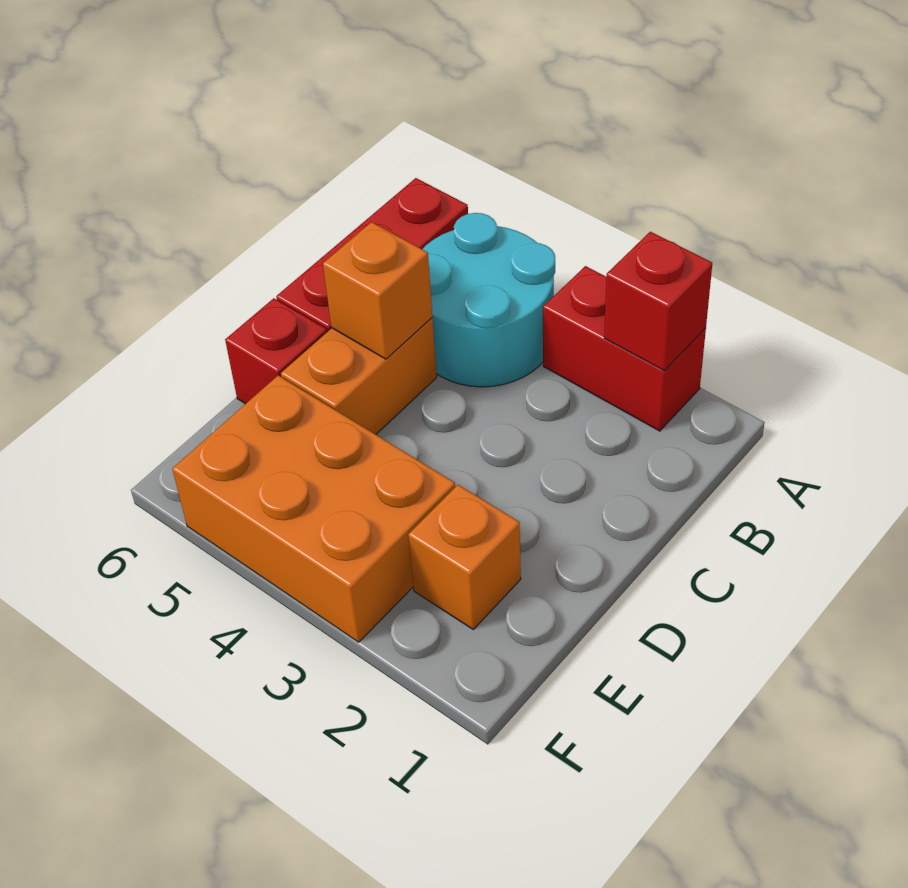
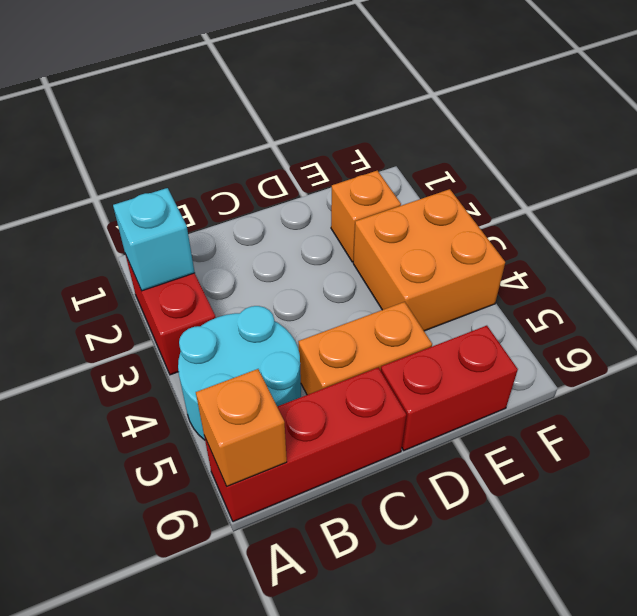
red 1x1 brick [604,232,712,371] -> cyan 1x1 brick [113,188,195,291]
orange 1x1 brick [323,222,432,359] -> orange 1x1 brick moved to [196,369,287,486]
red 1x1 brick [225,298,327,404] -> red 1x2 brick [381,326,518,450]
orange 2x3 brick [172,375,455,642] -> orange 2x2 brick [353,189,505,331]

